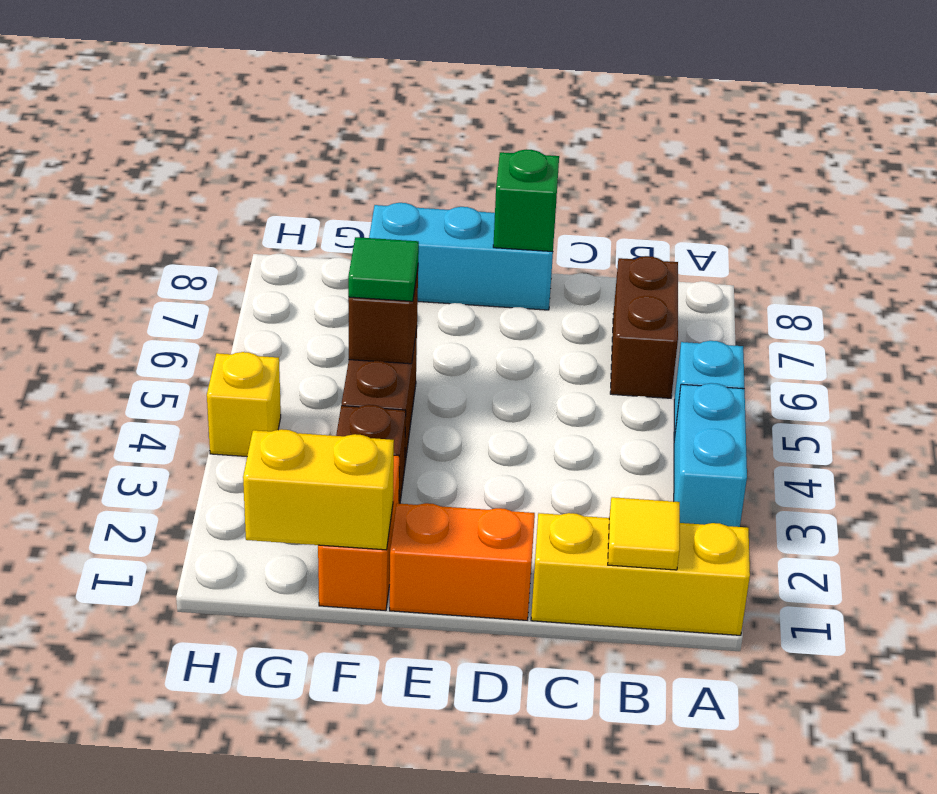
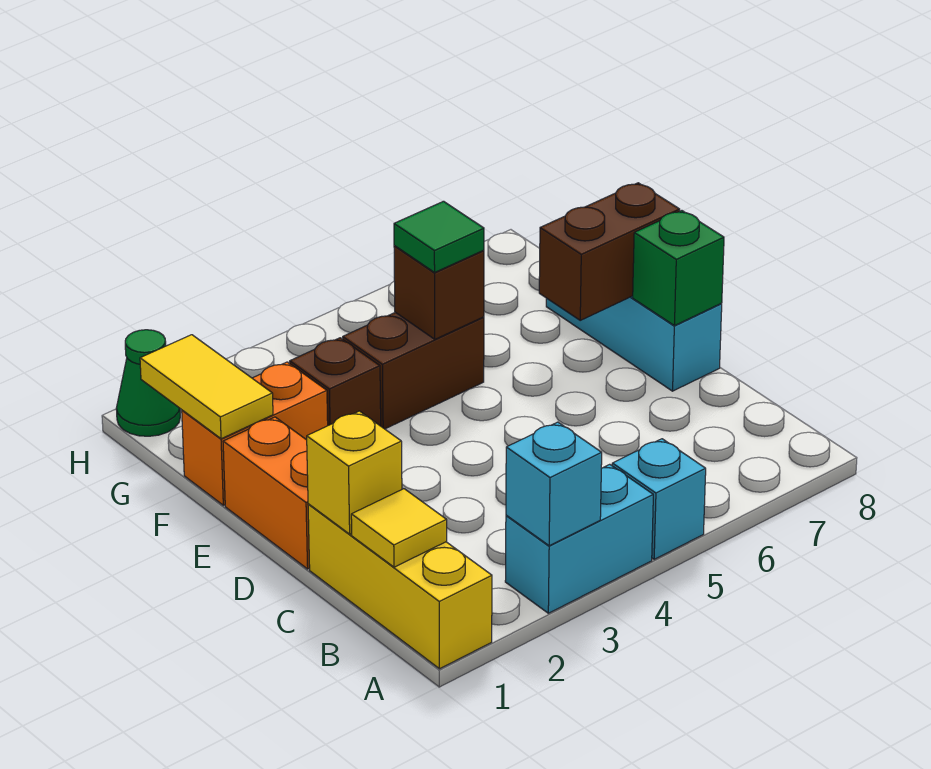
none -> cyan 1x1 brick [506,422,602,546]
brown 1x2 brick [610,256,678,398] -> brown 1x2 brick moved to [539,183,680,320]
yellow 1x2 brick [243,429,394,550] -> yellow 1x2 tile [140,335,273,439]
none -> green 1x1 cone [116,330,180,436]
yellow 1x1 brick [207,352,281,456] -> yellow 1x1 brick moved to [307,411,402,534]

